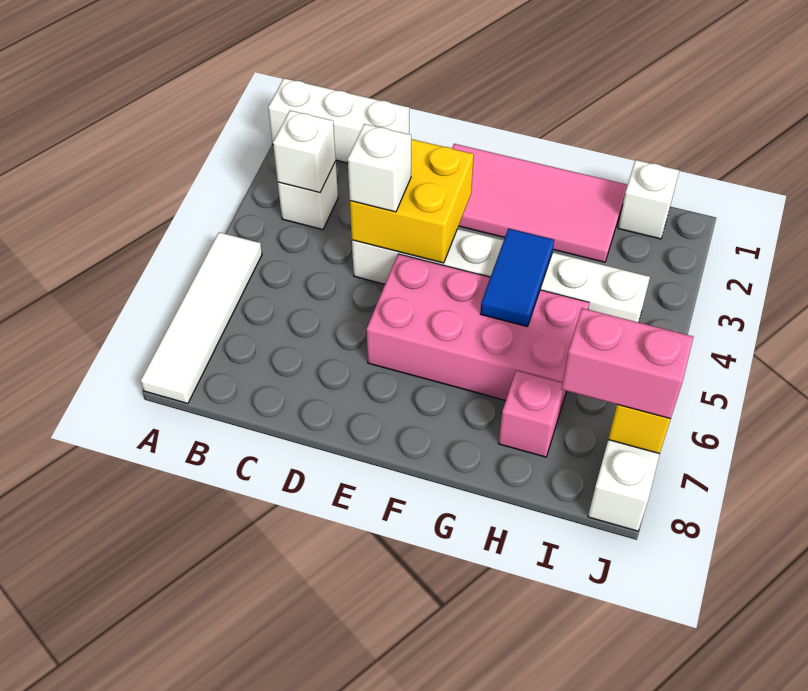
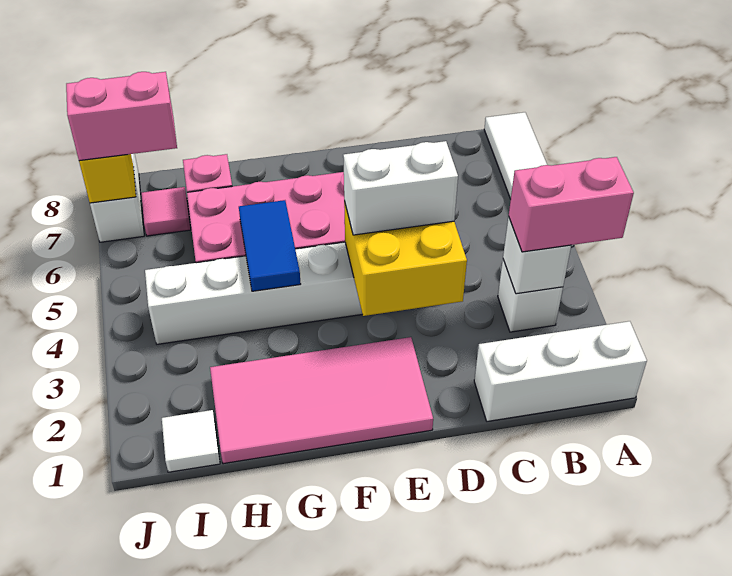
none -> pink 1x2 brick [509,157,634,252]
white 1x1 brick [348,124,411,212] -> white 1x2 brick [343,141,458,235]
white 1x1 brick [618,160,679,239] -> white 1x1 tile [162,410,220,472]
none -> pink 1x1 tile [141,187,191,236]

